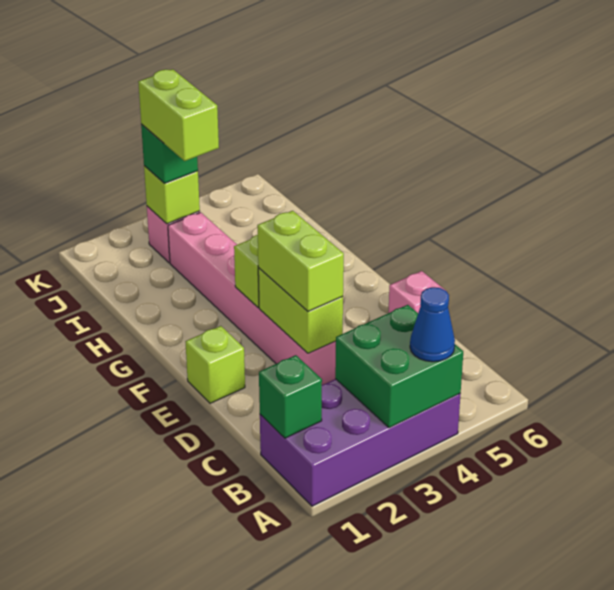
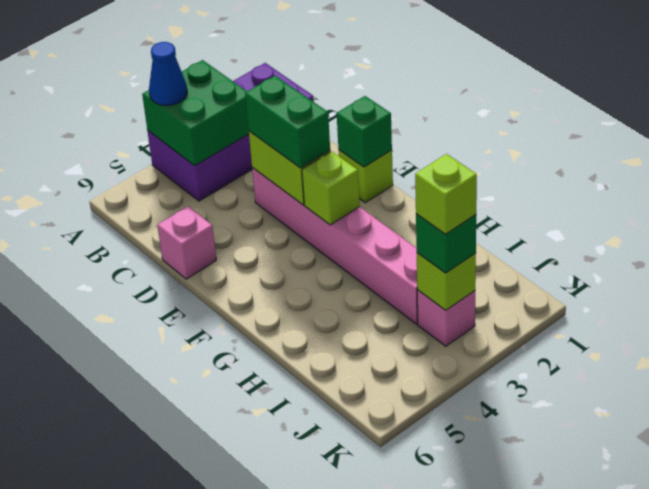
green 1x1 brick [259,355,322,438] -> green 1x1 brick moved to [337,96,392,167]
lime 1x2 brick [257,211,344,311] -> green 1x2 brick [245,76,330,168]
lime 1x2 brick [138,69,219,161] -> lime 1x1 brick [415,154,477,234]

